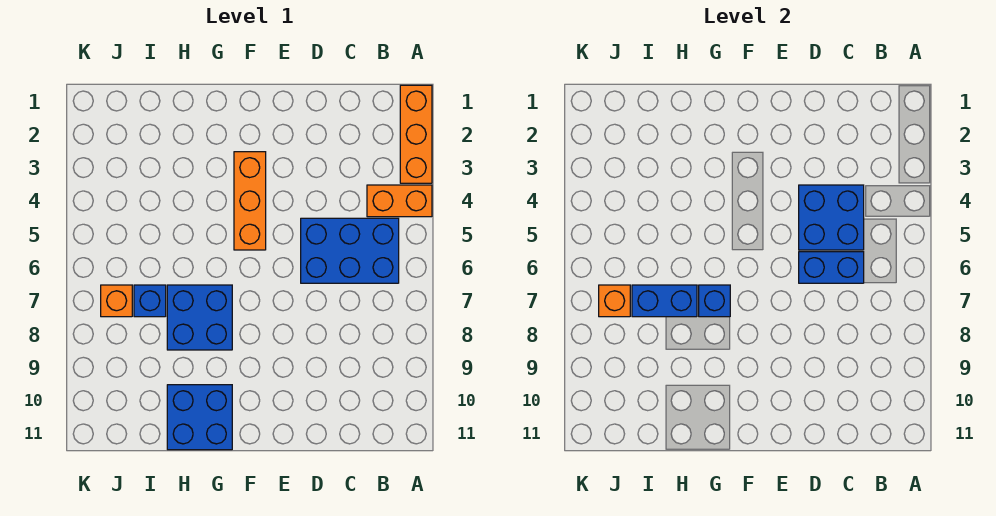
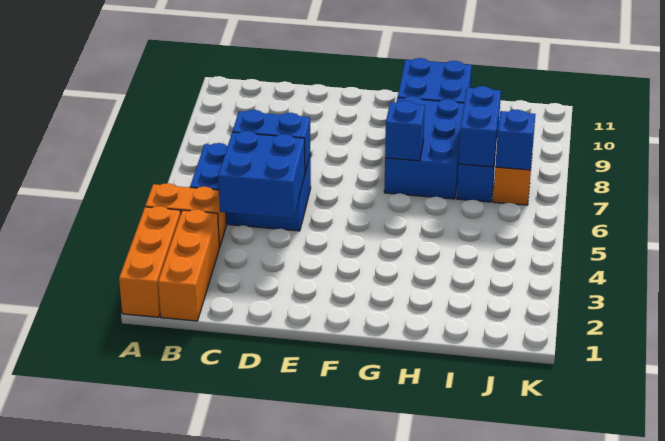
orange 1x3 brick [234,152,266,250] -> orange 1x3 brick moved to [158,209,219,321]
blue 2x2 brick [167,285,232,350] -> blue 2x3 brick [384,96,464,199]
blue 1x2 brick [632,285,697,317] -> blue 1x2 brick turned to [458,86,501,167]
orange 1x1 brick [599,285,630,317] -> blue 1x1 brick [495,110,535,170]

